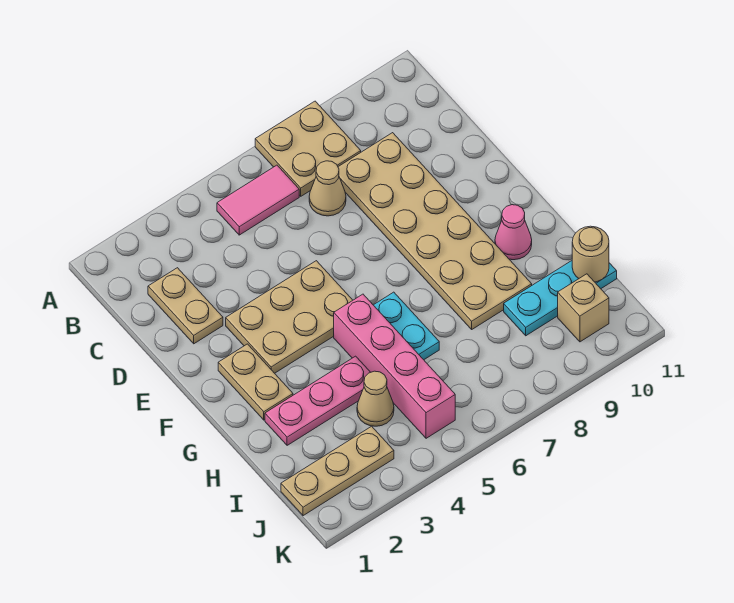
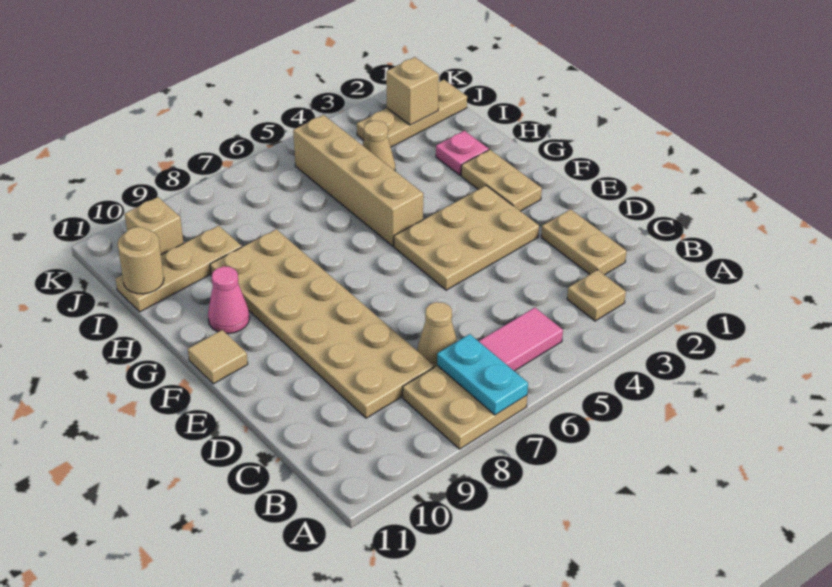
none -> tan 1x1 plate [567,270,626,321]
none -> tan 1x1 tile [188,330,248,384]
pink 1x4 brick [334,294,455,438] -> tan 1x4 brick [293,115,423,246]
cyan 1x2 plate [374,292,439,360] -> cyan 1x2 plate moved to [437,334,528,415]
pink 1x3 plate [265,356,370,445] -> pink 1x1 plate [436,131,489,175]
cyan 1x3 plate [504,261,617,336] -> tan 1x3 plate [116,226,242,312]
none -> tan 1x1 brick [386,57,439,125]

